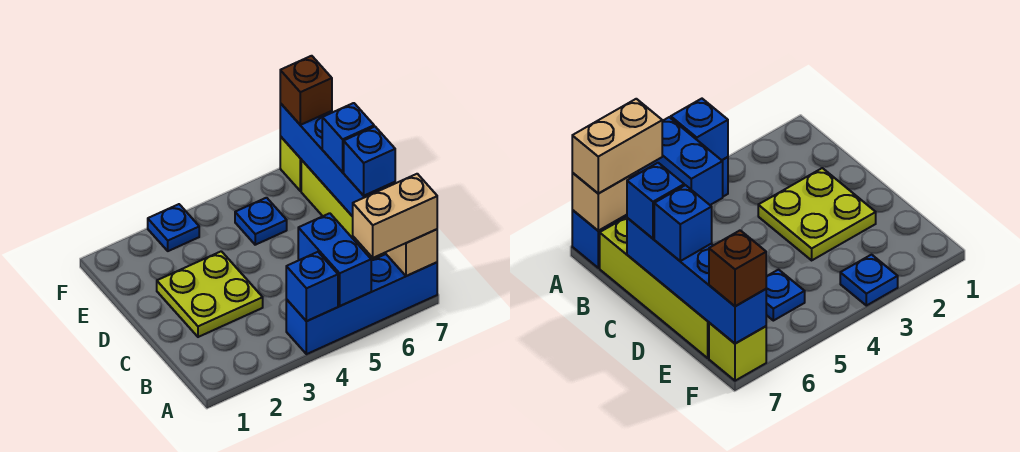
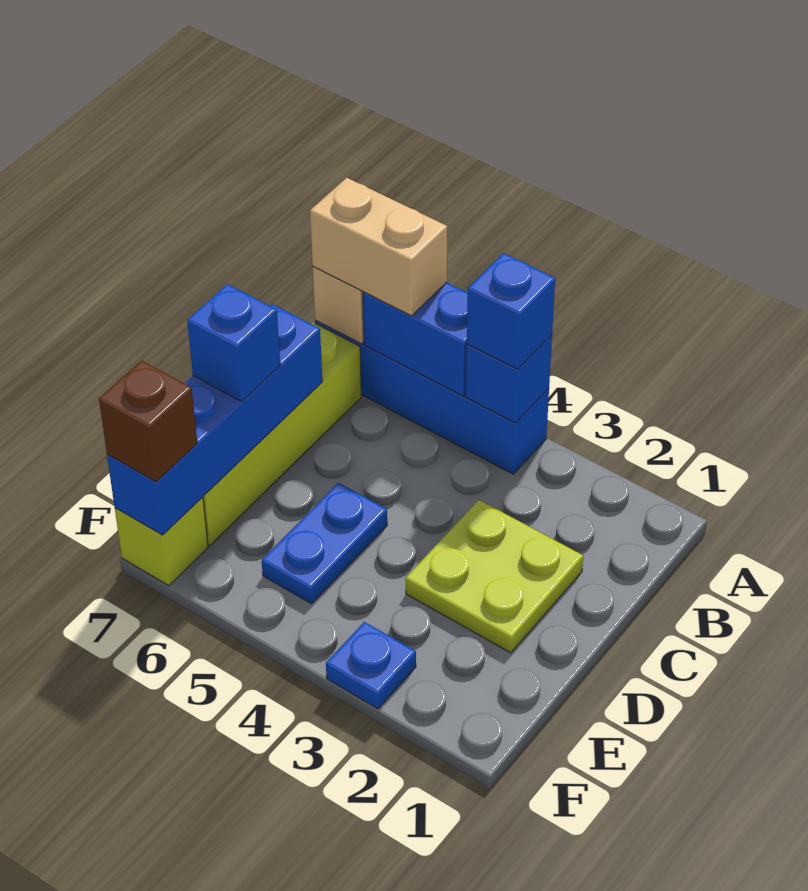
blue 1x2 brick [298,213,371,306] -> blue 1x2 brick turned to [363,282,468,396]
blue 1x1 brick [344,127,395,196] -> blue 1x1 brick moved to [467,253,555,369]
blue 1x1 plate [235,198,287,245] -> blue 1x2 plate [262,483,387,604]

